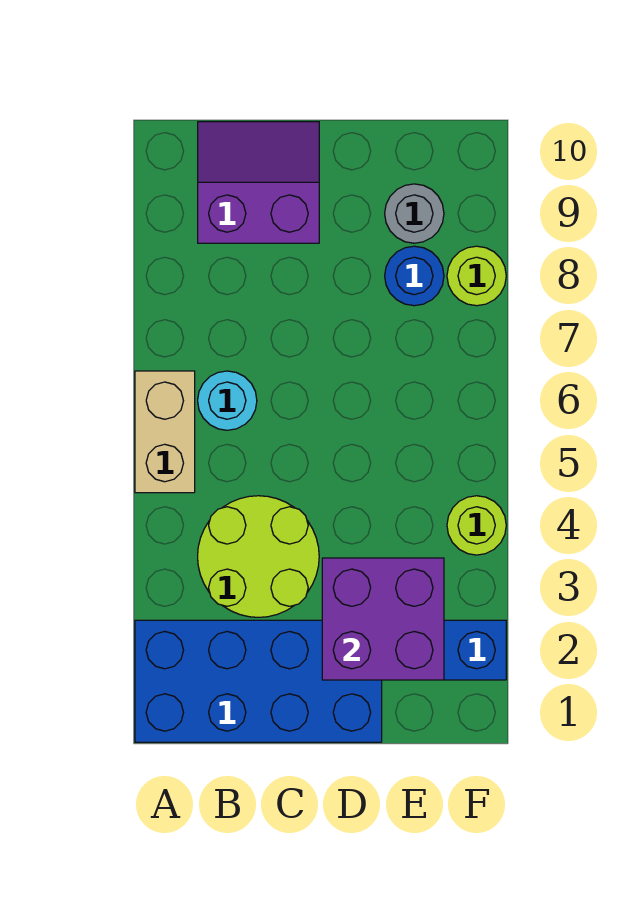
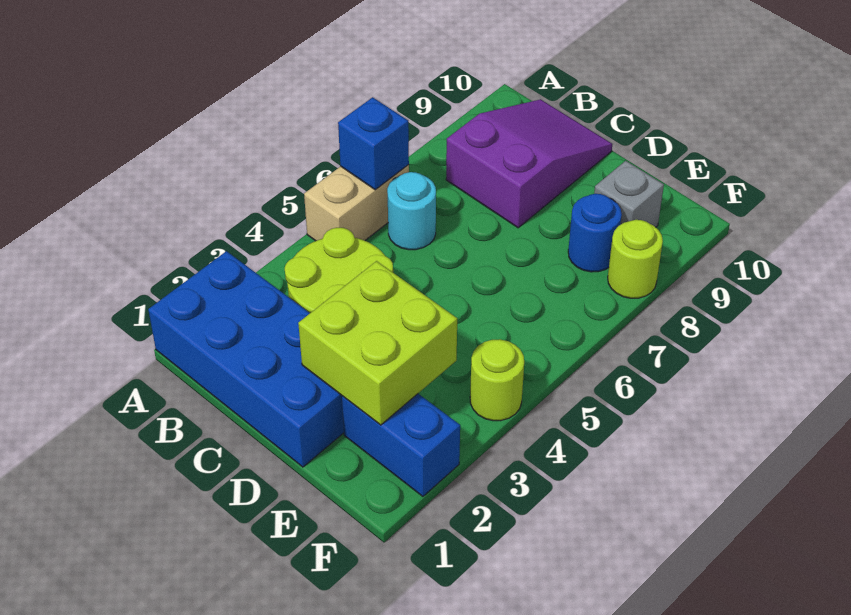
none -> blue 1x1 brick [338,97,409,190]
purple 2x2 slope [198,122,319,243] -> purple 2x3 slope [446,99,612,228]
purple 2x2 brick [322,558,444,680] -> lime 2x2 brick [298,261,457,425]
grey 1x1 round brick [385,184,444,243] -> grey 1x1 brick [594,161,664,227]

